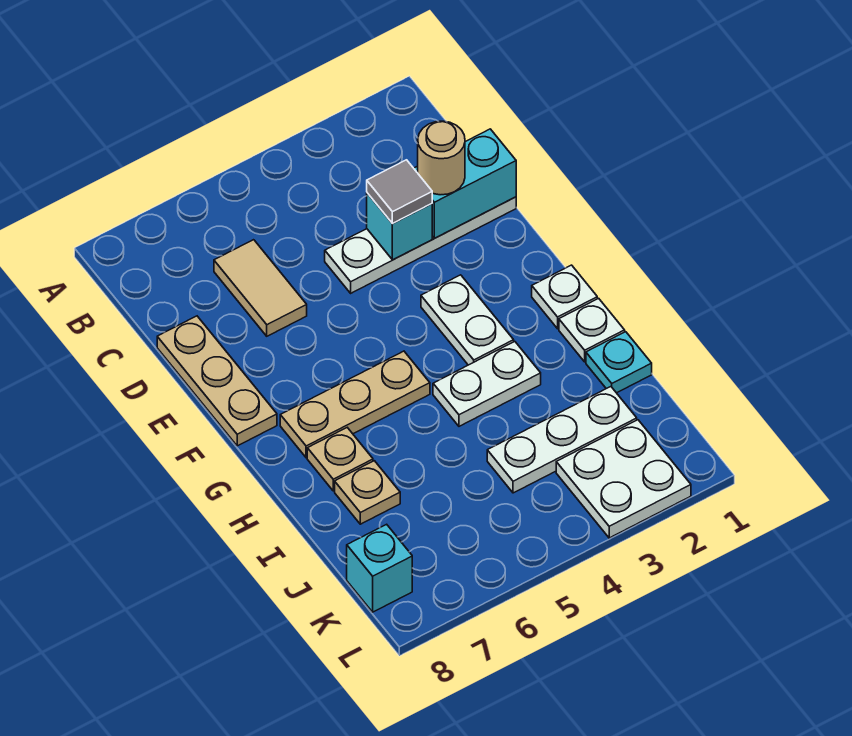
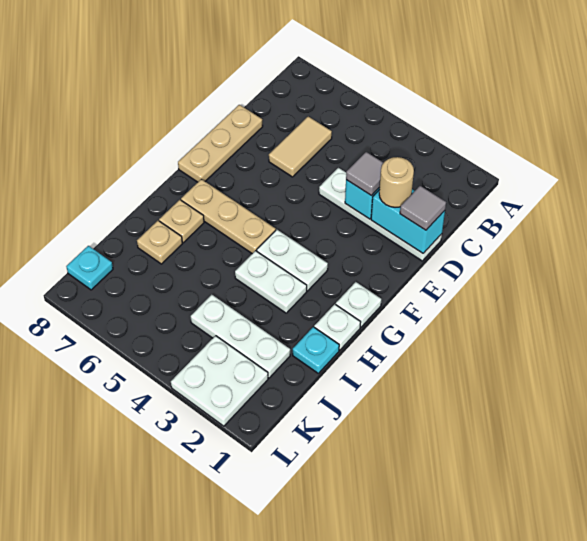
none -> grey 1x1 tile [400,186,446,230]
white 1x2 plate [421,275,514,365] -> white 1x2 plate turned to [257,230,328,291]
cyan 1x1 brick [347,524,412,612] -> cyan 1x1 plate [66,246,113,290]

